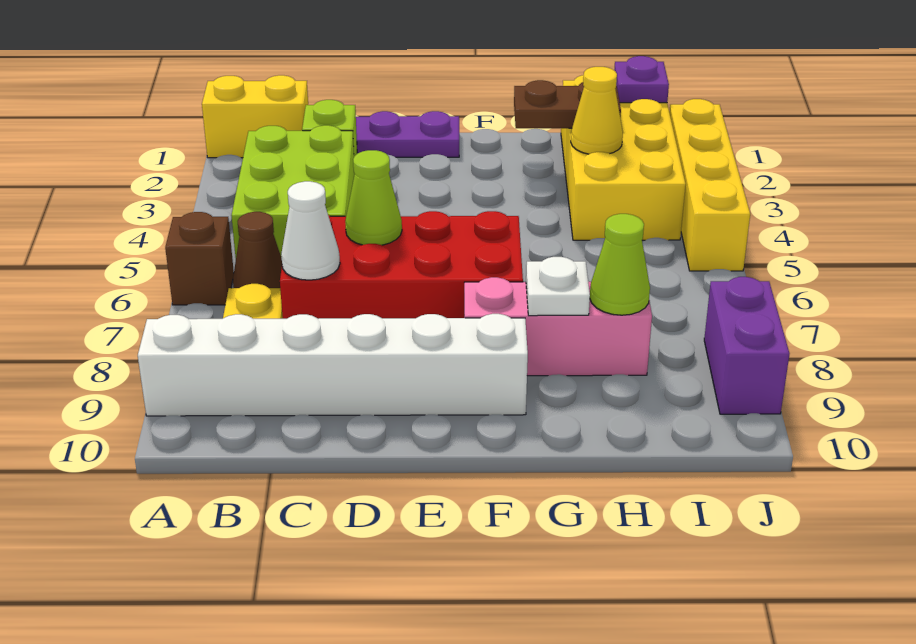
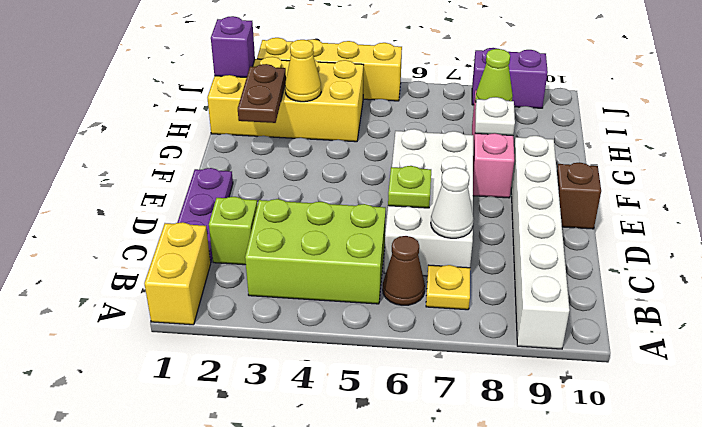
brown 1x1 brick [165,212,234,305] -> brown 1x1 brick moved to [557,162,601,229]
red 2x4 brick [280,211,523,319] -> white 2x4 brick [384,129,473,276]
lime 1x1 cone [345,150,402,245] -> lime 1x1 plate [388,166,431,208]
purple 1x1 plate [614,56,669,103] -> purple 1x1 brick [211,16,255,77]

